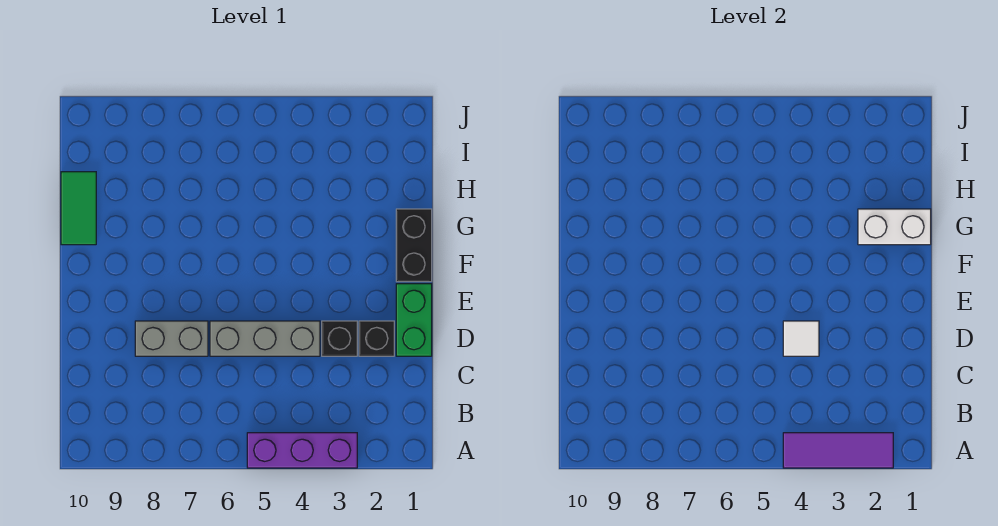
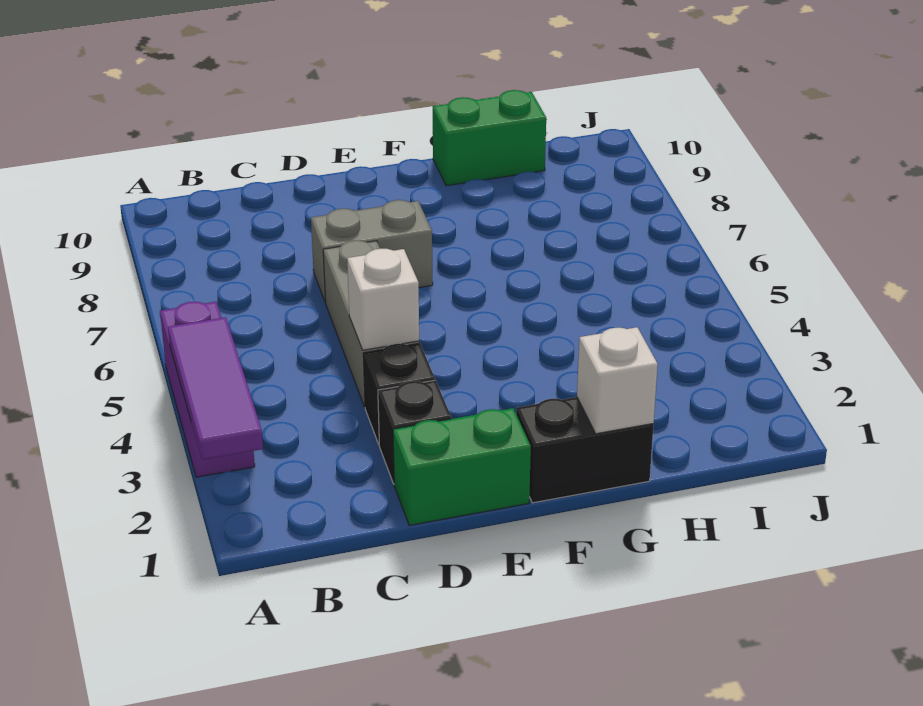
white 1x1 tile [783,321,819,356] -> white 1x1 brick [347,249,419,350]
grey 1x2 brick [135,321,208,356] -> grey 1x2 brick turned to [311,200,433,303]
white 1x2 brick [858,209,931,245] -> white 1x1 brick [577,327,658,434]
green 1x2 tile [61,172,96,245] -> green 1x2 brick [433,90,546,186]

